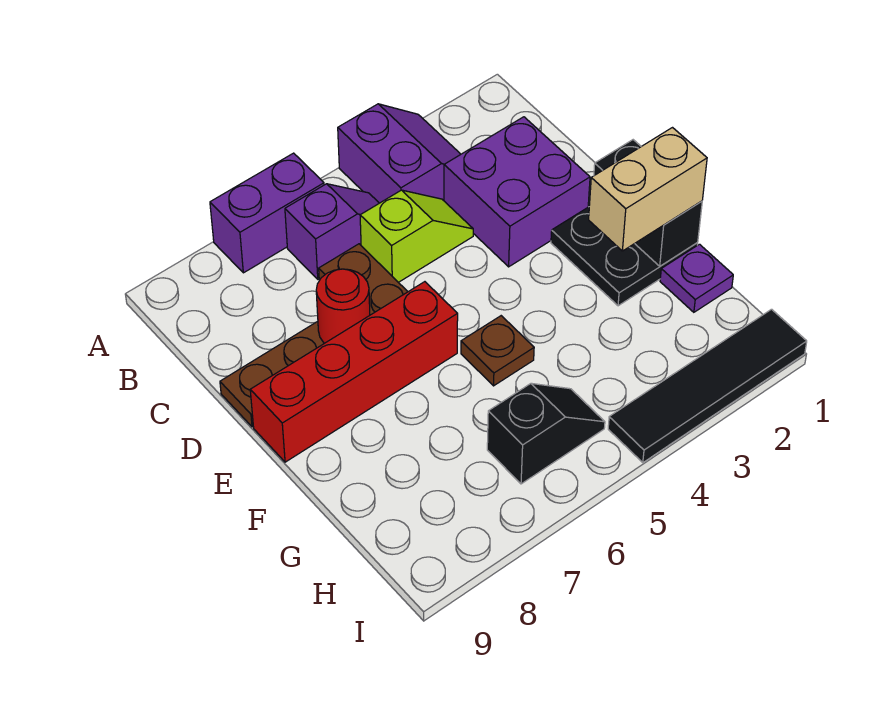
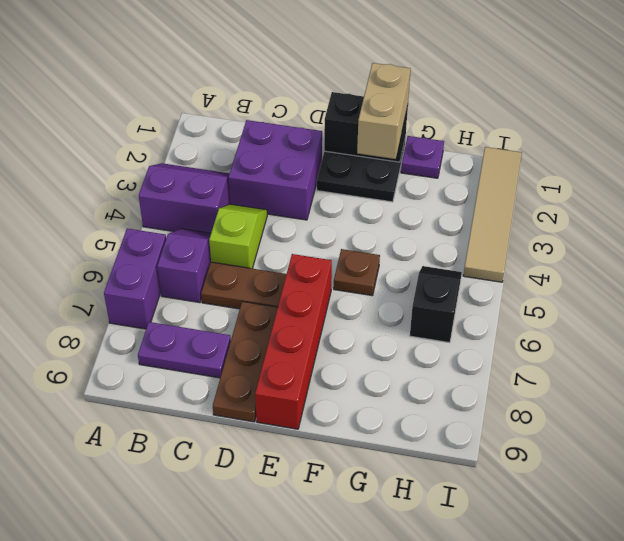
none -> purple 1x2 plate [138,322,231,378]
red 1x1 round brick [316,269,370,343] -> none
black 1x4 tile [608,309,807,463] -> tan 1x4 tile [463,147,522,282]

